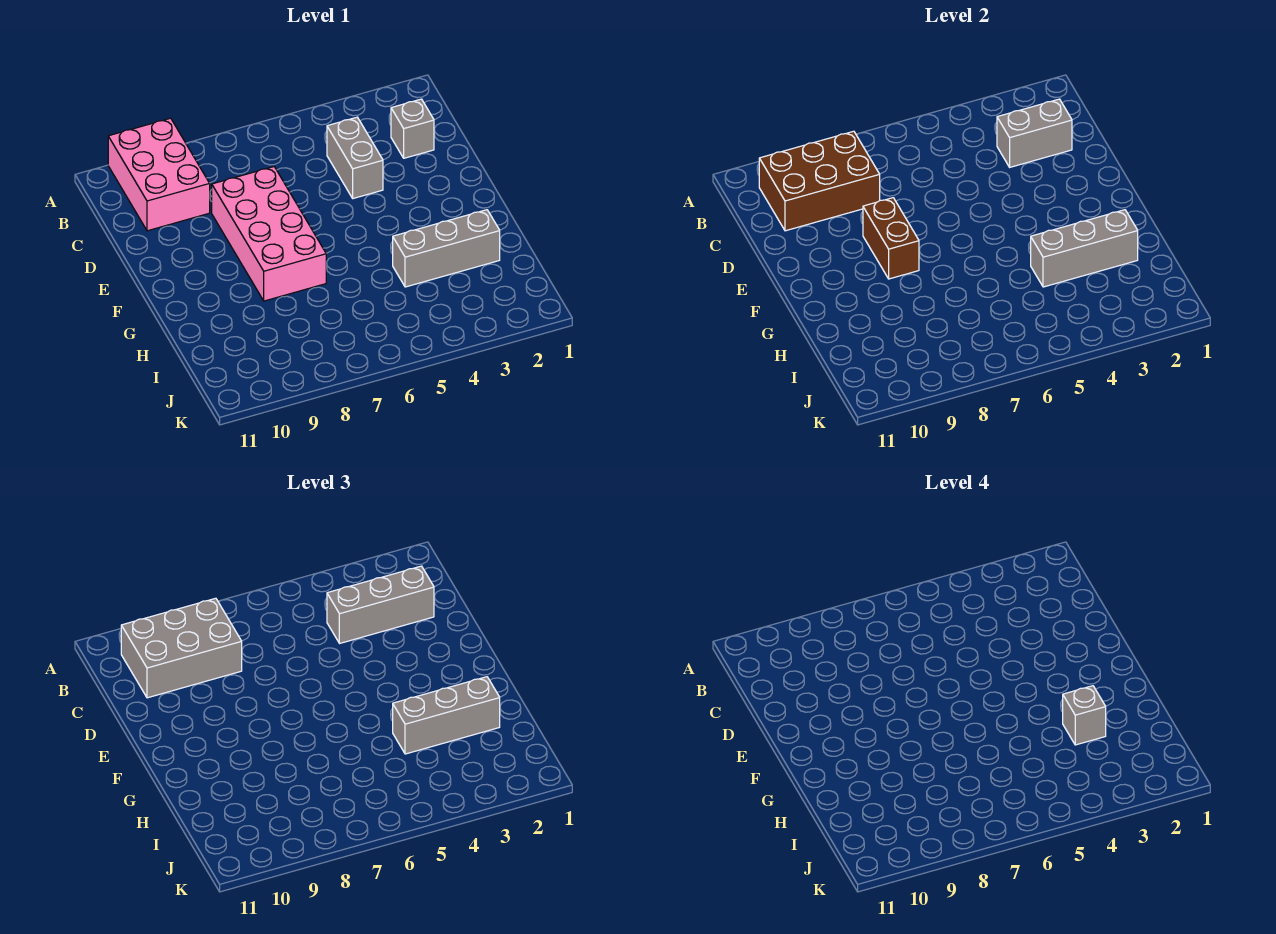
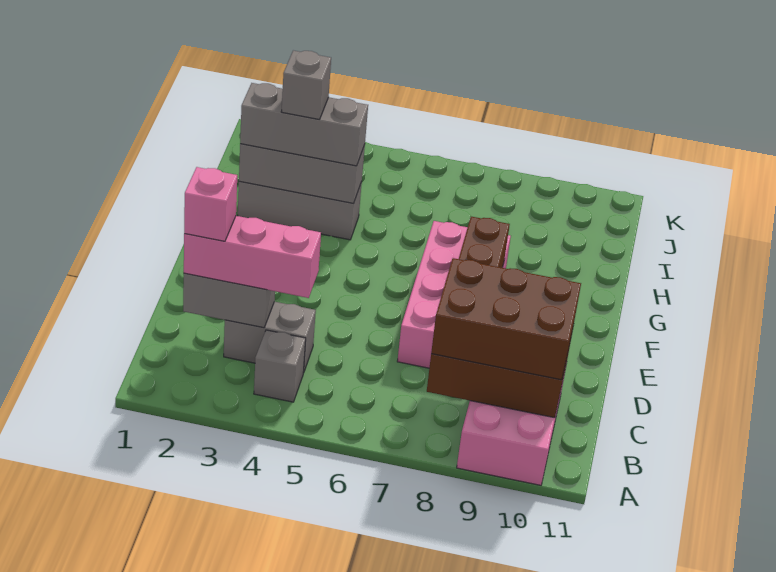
grey 2x3 brick [121,598,242,698] -> brown 2x3 brick [431,258,581,380]
grey 1x1 brick [391,99,434,158] -> grey 1x1 brick moved to [254,330,306,402]
grey 1x3 brick [327,566,434,643] -> pink 1x3 brick [184,216,321,298]
none -> pink 1x1 brick [184,167,237,241]
grey 1x2 brick [327,117,383,198] -> grey 1x2 brick turned to [224,302,316,373]

